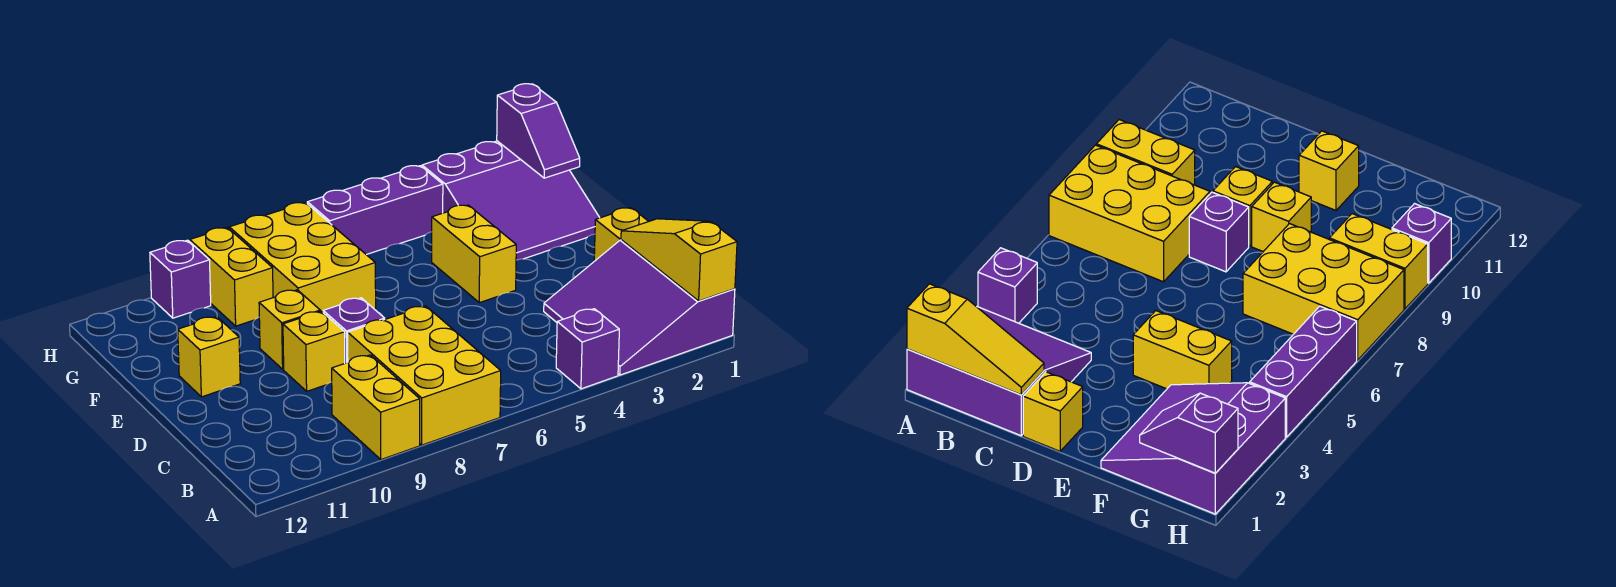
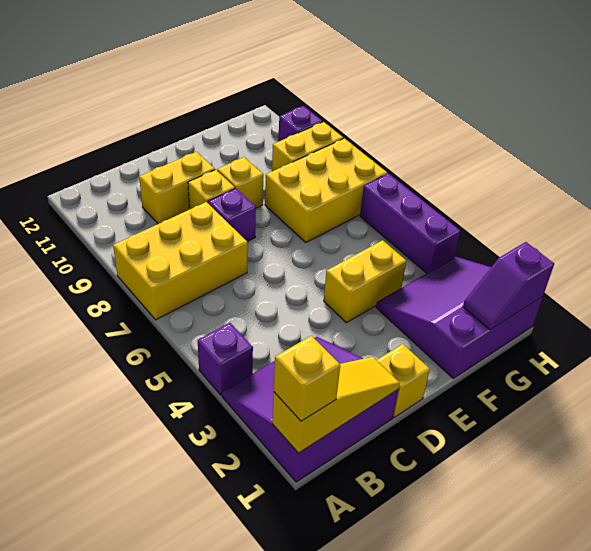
yellow 1x2 brick [332,355,420,460] -> yellow 1x2 brick moved to [139,152,215,224]
yellow 1x1 brick [178,317,240,397] -> yellow 1x1 brick moved to [274,336,340,421]
purple 3x3 slope [422,141,600,260] -> purple 3x3 slope turned to [376,257,543,378]

